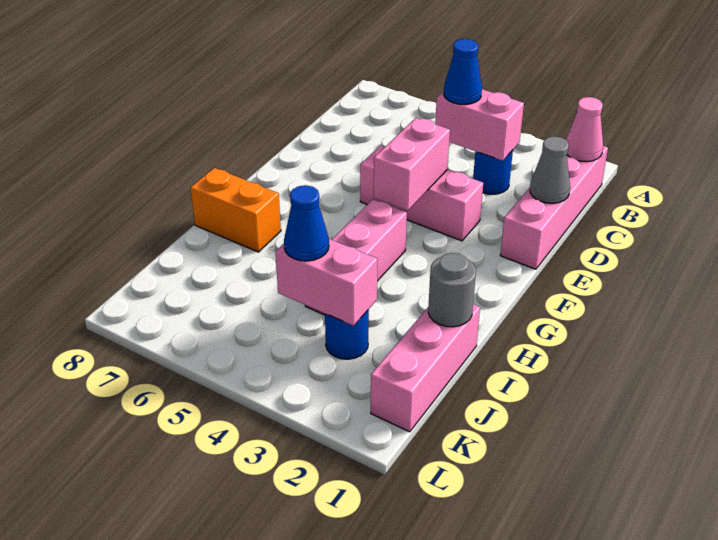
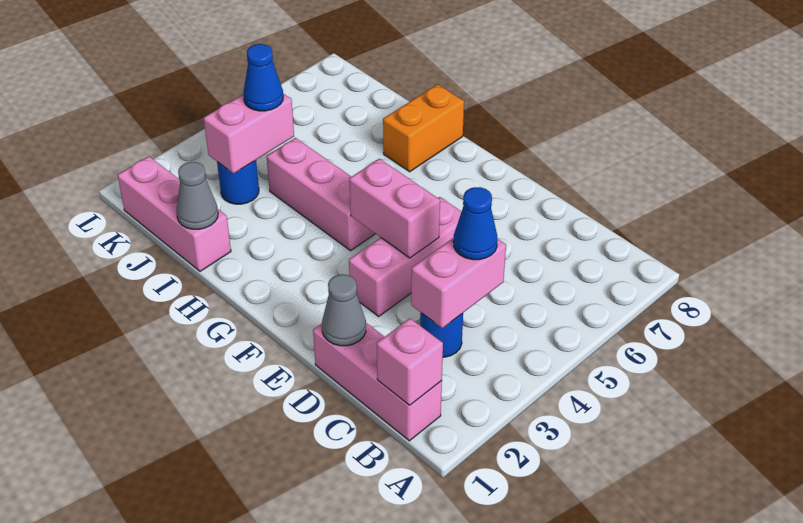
pink 1x4 brick [500,146,608,269] -> pink 1x3 brick [313,323,442,441]
pink 1x1 cone [566,97,603,162] -> pink 1x1 brick [377,318,443,405]
grey 1x1 round brick [428,253,476,327] -> grey 1x1 cone [176,162,218,229]

